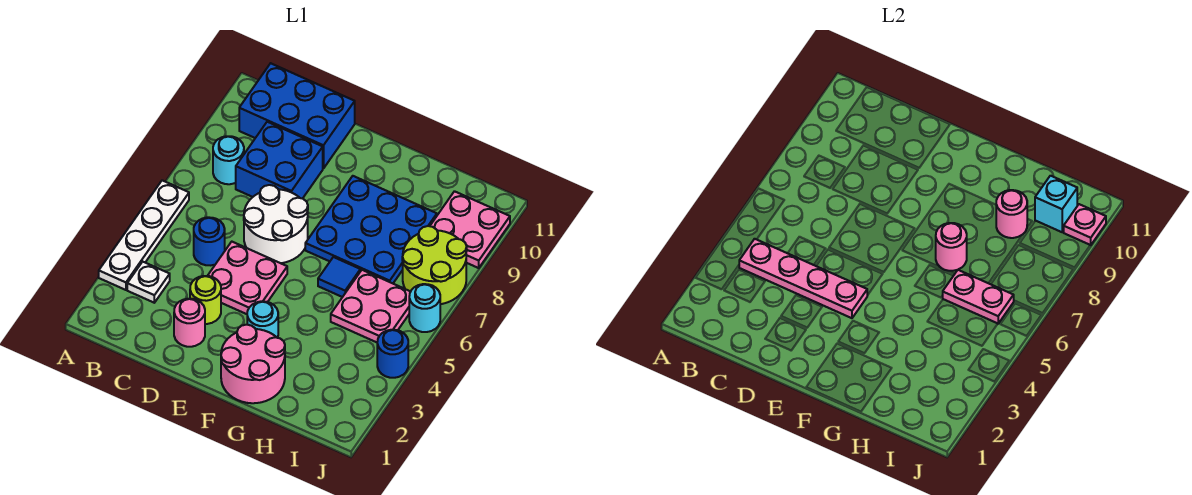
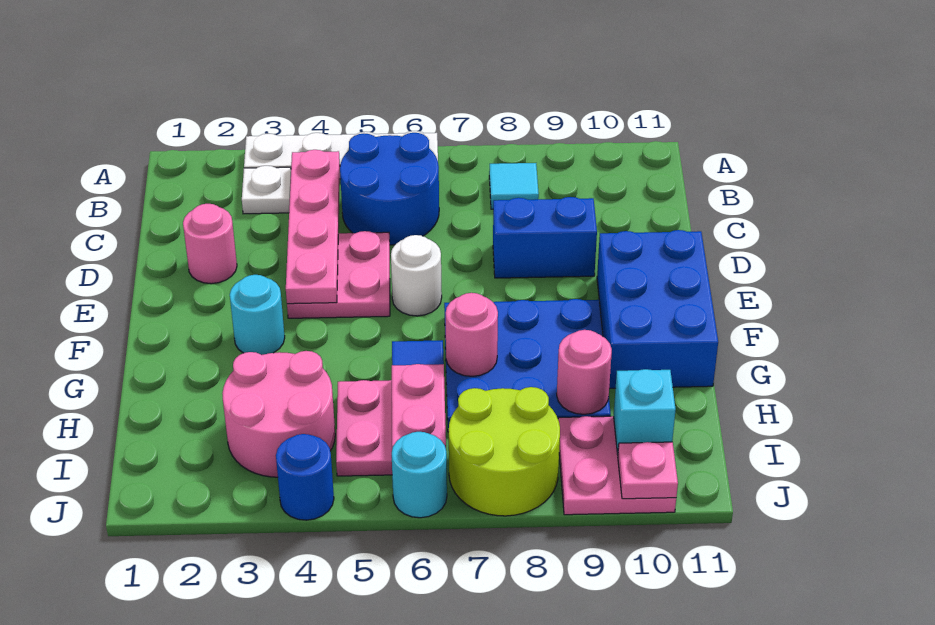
cyan 1x1 round brick [213,136,244,184] -> cyan 1x1 tile [489,163,539,209]
blue 2x3 brick [239,63,355,169] -> blue 2x3 brick moved to [597,230,718,388]
blue 1x1 round brick [194,217,225,265] -> blue 2x2 round brick [340,133,439,245]
blue 2x2 brick [236,122,323,199] -> blue 1x2 brick [493,197,597,278]
lime 1x1 round brick [190,276,221,324] -> none
white 2x2 round brick [244,185,308,263] -> white 1x1 round brick [391,235,442,316]
pink 2x2 round brick [221,325,285,403] -> pink 2x2 round brick moved to [222,351,335,477]

